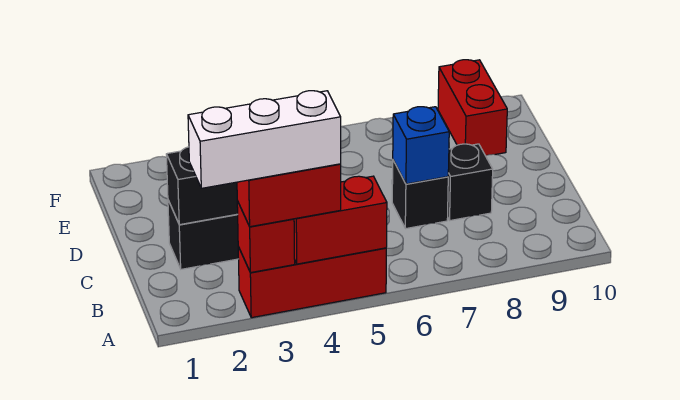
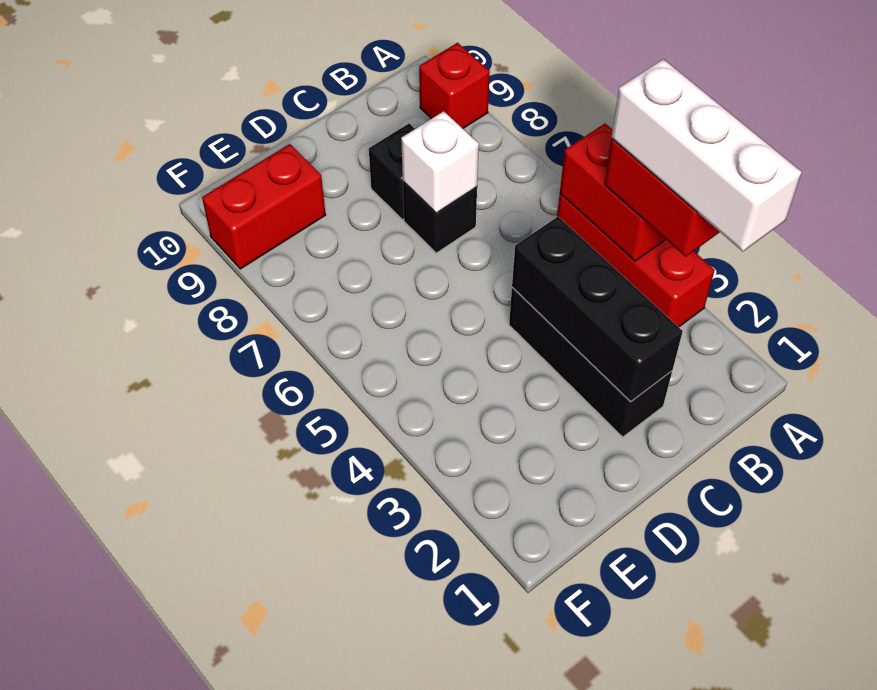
red 1x1 brick [237,201,295,273] -> red 1x1 brick moved to [419,43,490,128]
blue 1x1 brick [393,107,449,184] -> white 1x1 brick [401,111,479,213]

